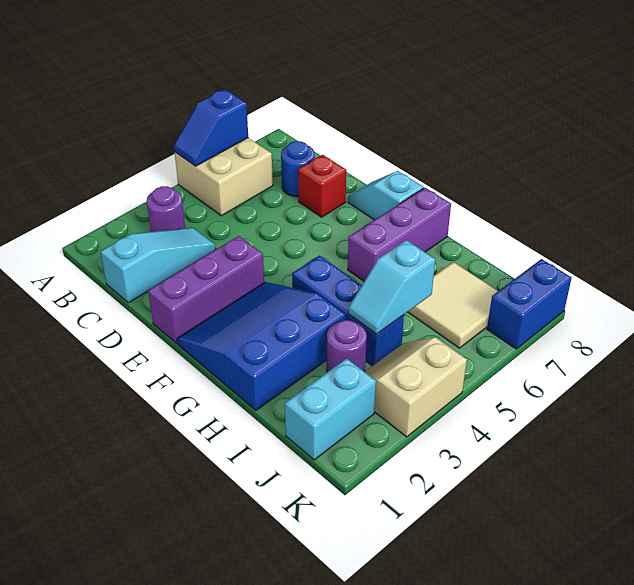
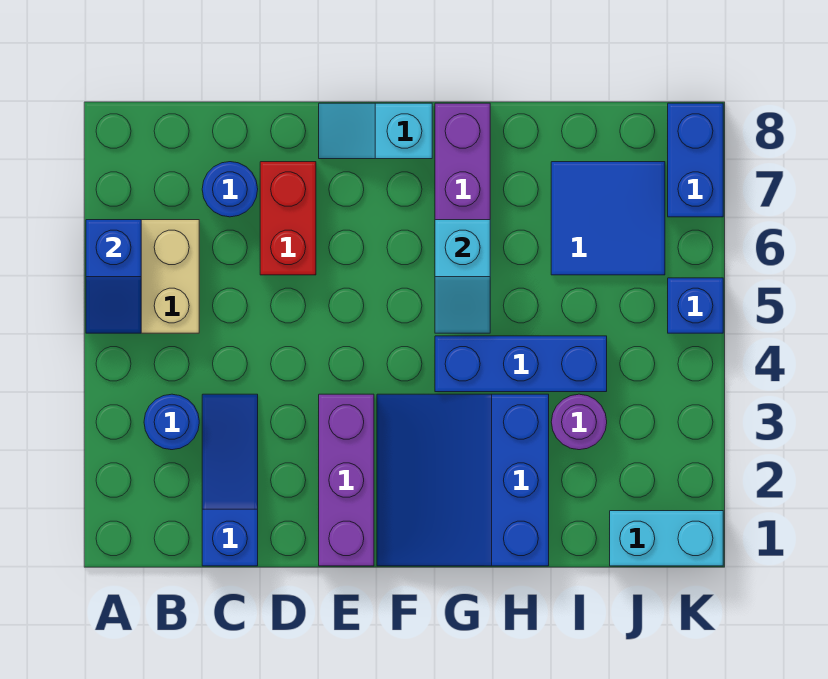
purple 1x1 round brick [147,186,185,232] -> blue 1x1 round brick [144,394,199,450]
cyan 1x3 slope [101,228,216,303] -> blue 1x3 slope [202,394,258,566]
red 1x1 brick [298,155,346,217] -> red 1x2 brick [260,162,316,275]
cyan 1x2 slope [348,240,435,334] -> cyan 1x2 slope moved to [435,220,490,333]
tan 2x2 tile [408,262,498,348] -> blue 2x2 tile [551,162,665,275]
cyan 1x2 brick [285,358,376,460] -> cyan 1x2 brick turned to [610,511,723,566]
tan 2x2 slope [365,337,467,437] -> none
none -> blue 1x1 brick [668,278,723,333]

